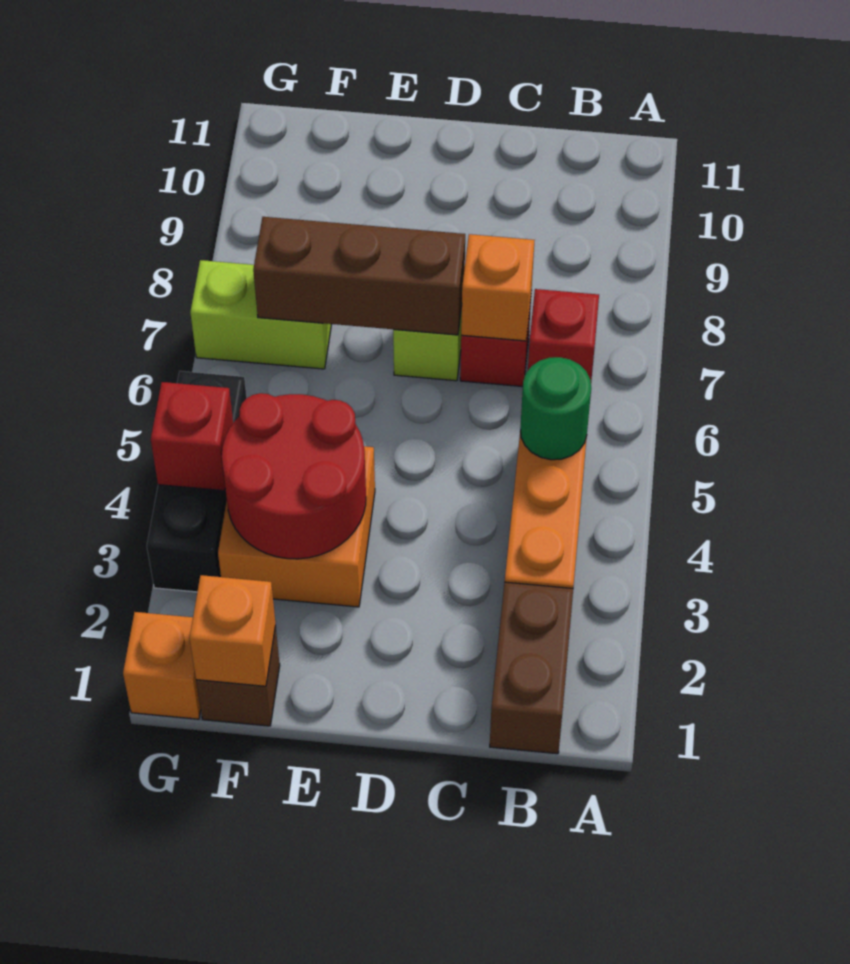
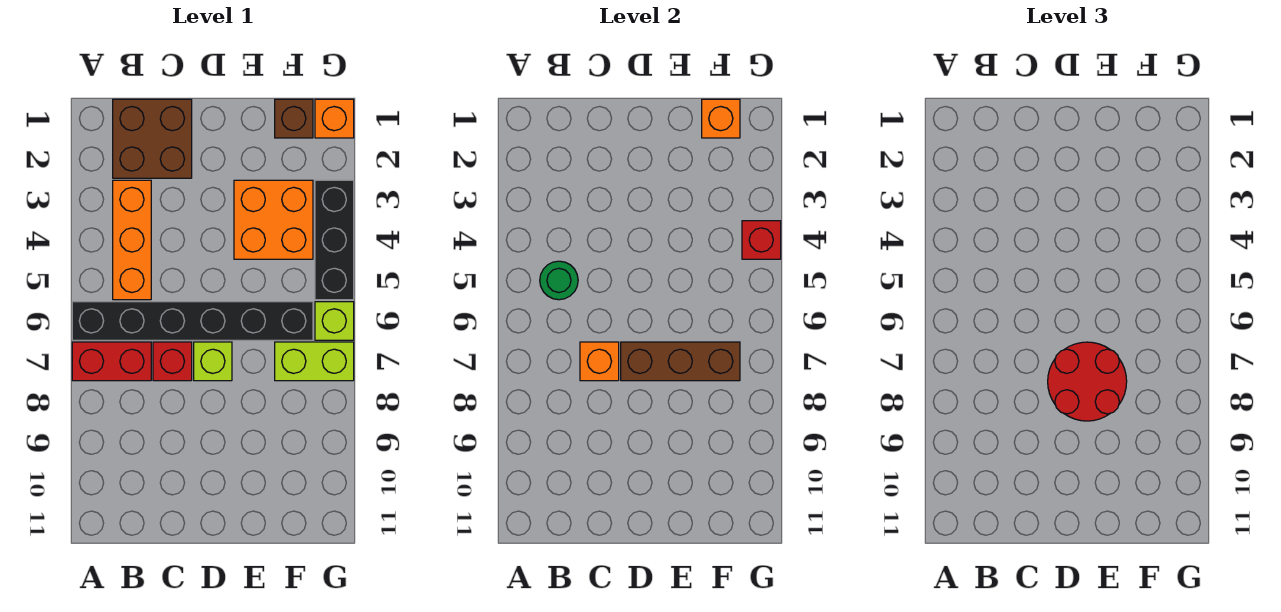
none -> black 1x6 brick [72,302,313,340]
brown 1x2 brick [490,582,573,754] -> brown 2x2 brick [113,99,192,178]
red 1x1 brick [528,289,599,380] -> red 1x2 brick [72,342,151,381]
red 2x2 round brick [222,393,366,559] -> red 2x2 round brick moved to [1048,342,1127,421]
none -> lime 1x1 brick [315,302,354,340]

